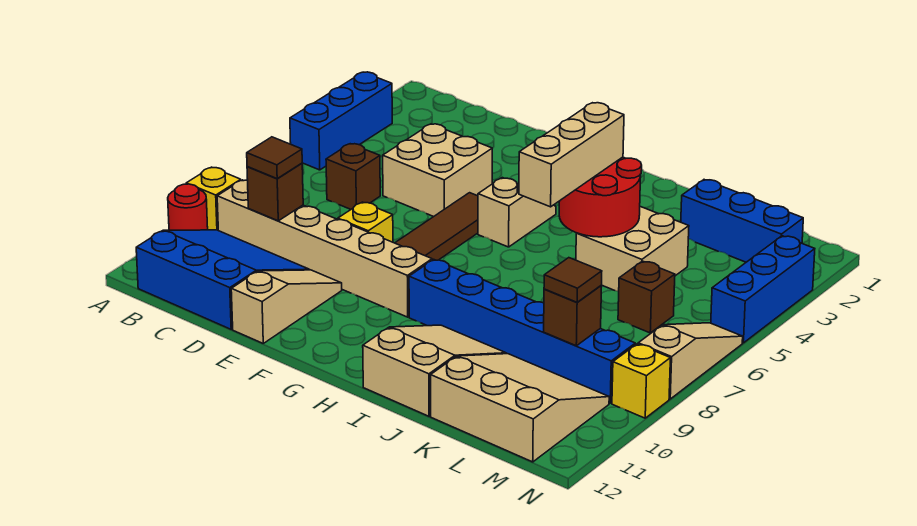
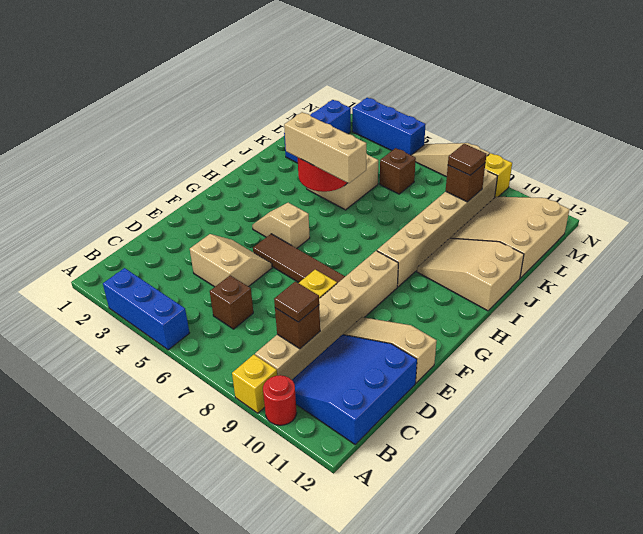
tan 2x2 brick [383,124,492,217] -> tan 2x2 slope [190,234,272,287]
blue 1x6 brick [409,259,635,403] -> tan 1x6 brick [377,169,497,287]

